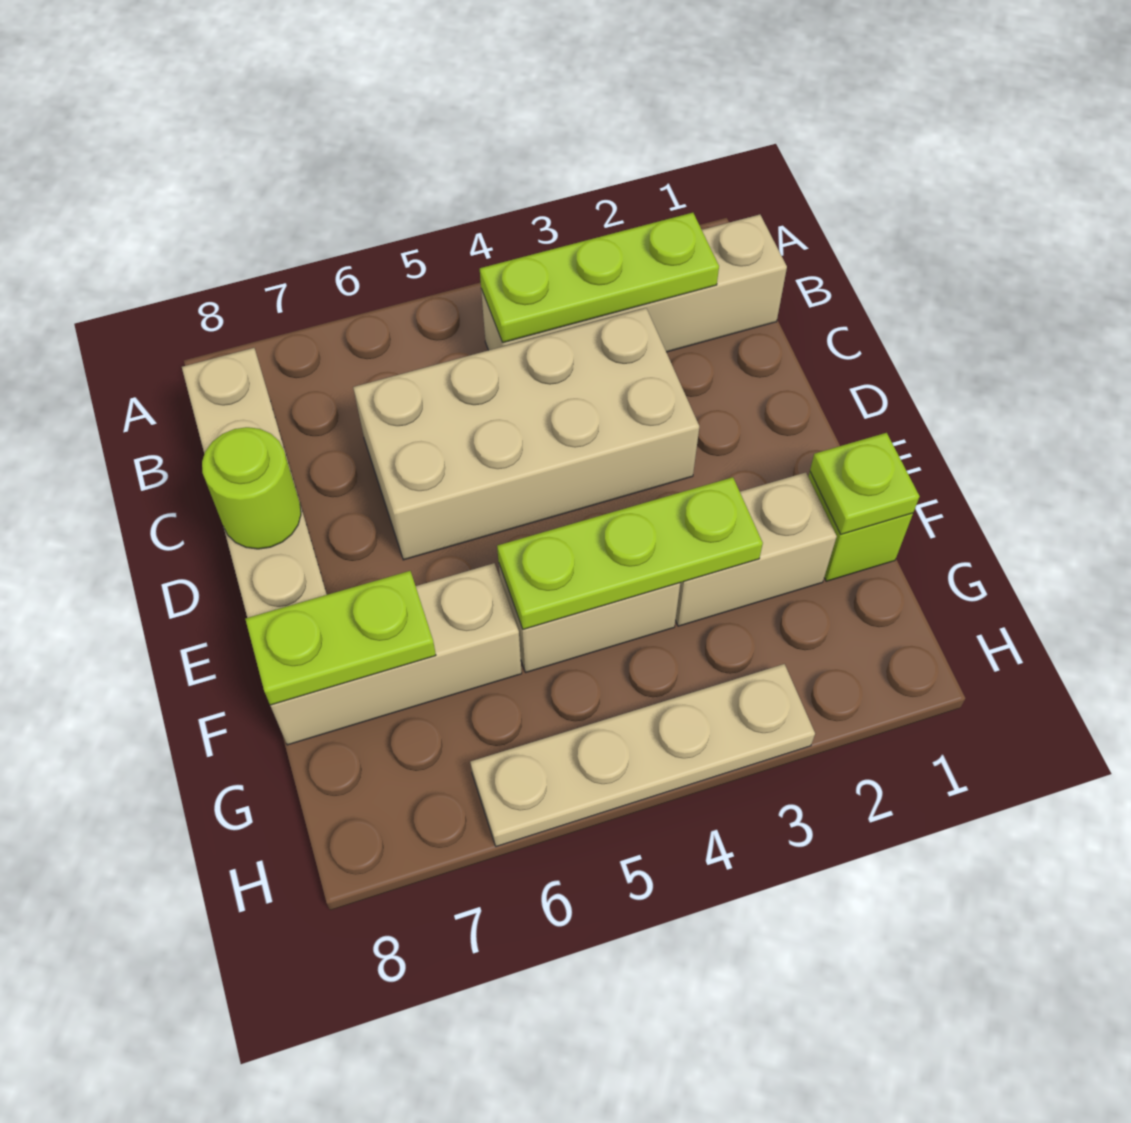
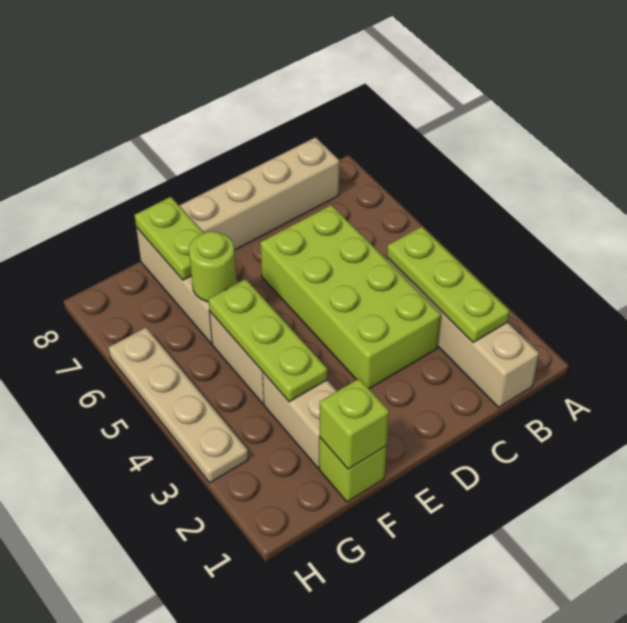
tan 2x4 brick [353,308,699,560] -> lime 2x4 brick [260,205,441,389]
lime 1x1 round brick [202,427,301,549] -> lime 1x1 round brick moved to [189,231,236,302]
lime 1x1 plate [810,433,919,534] -> lime 1x1 brick [319,379,389,469]

